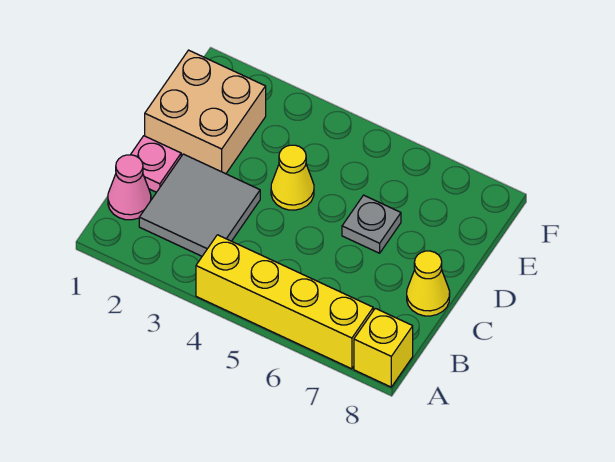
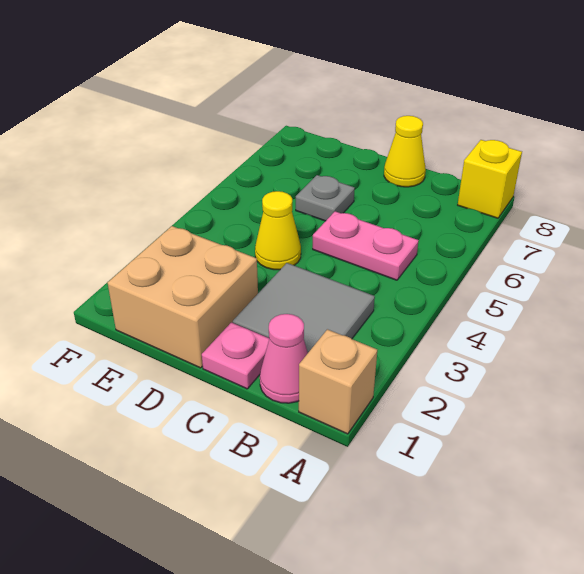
none -> tan 1x1 brick [299,329,377,434]
yellow 1x4 brick [196,235,373,369] -> none
none -> pink 1x2 plate [313,211,419,280]

